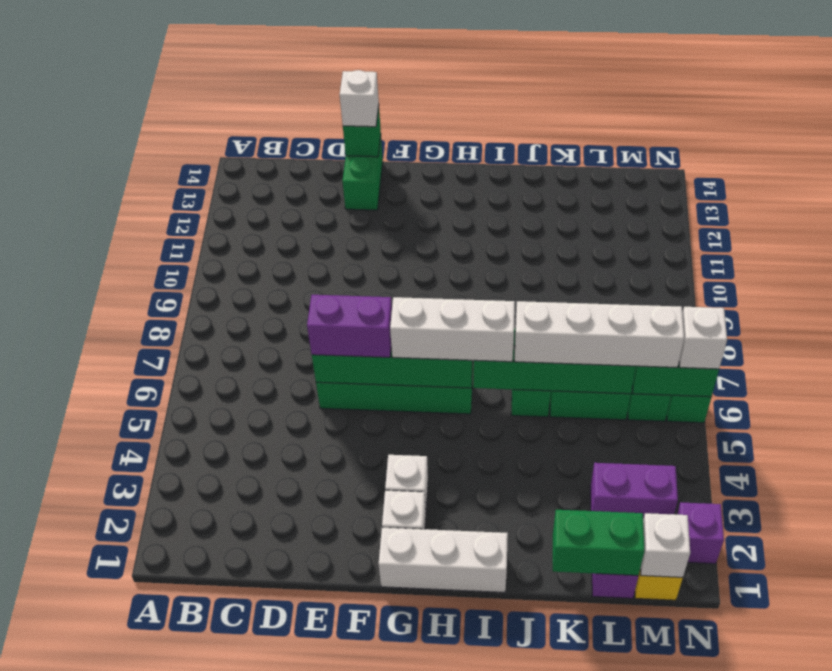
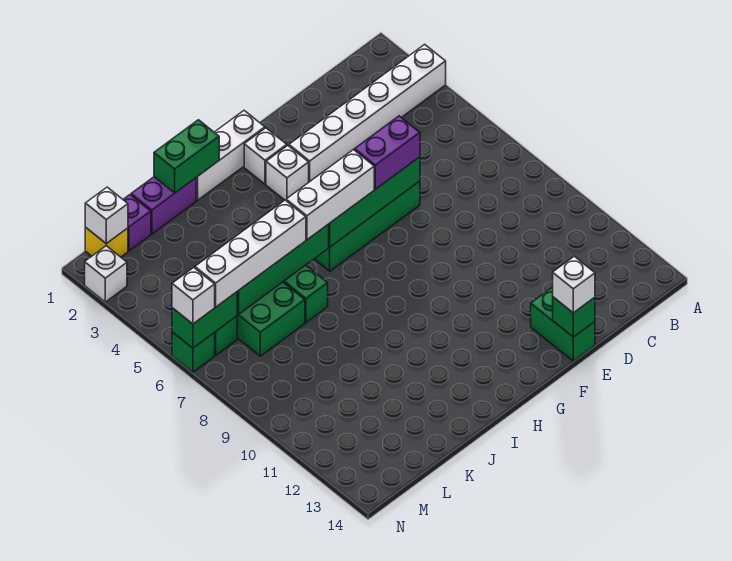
none -> white 1x6 brick [289,44,446,182]
green 1x2 brick [553,510,645,575] -> green 1x2 brick moved to [154,120,219,193]
purple 1x2 brick [590,463,678,519] -> purple 1x2 brick moved to [131,177,196,234]
purple 1x1 brick [677,502,724,564] -> white 1x1 brick [85,246,127,302]

